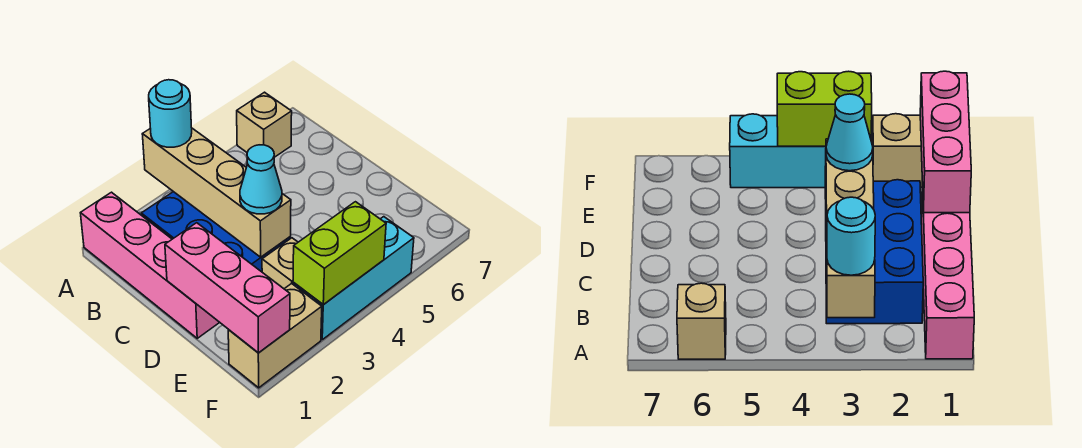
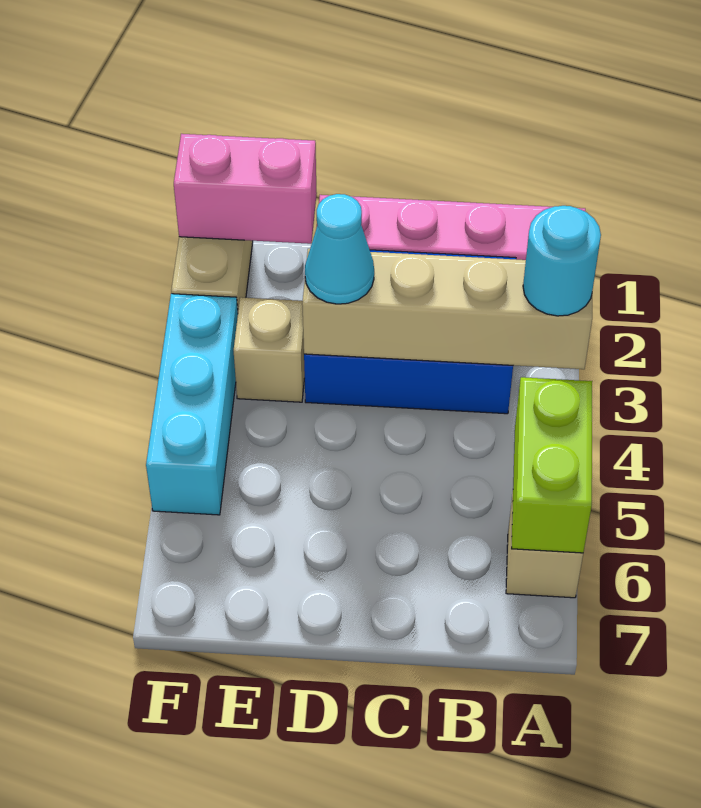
pink 1x3 brick [165,223,290,353] -> pink 1x2 brick [174,134,317,244]
lime 1x2 brick [293,202,386,305] -> lime 1x2 brick moved to [511,377,592,553]

